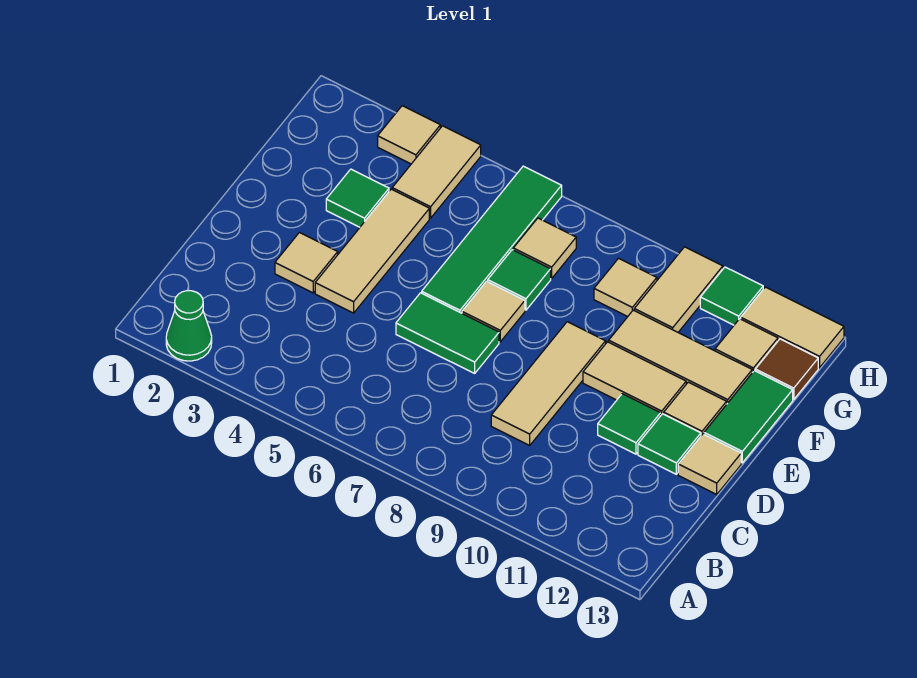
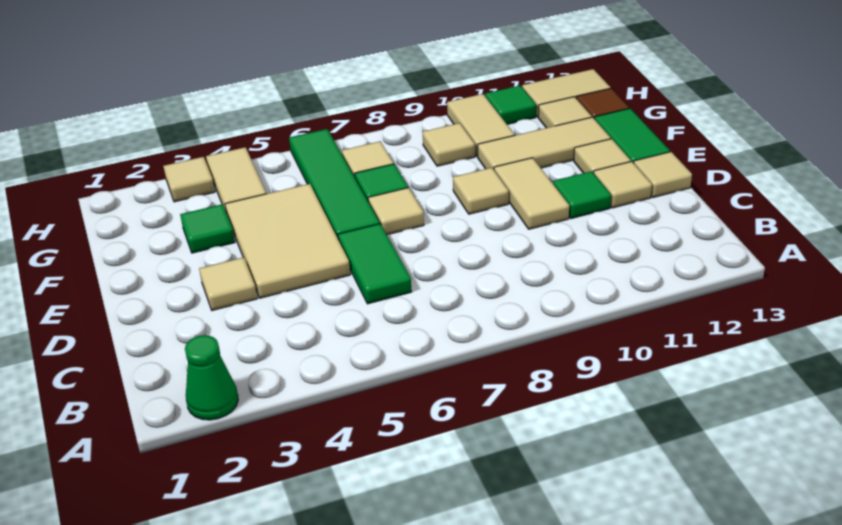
tan 1x3 tile [491,322,606,445] -> tan 1x1 tile [453,168,509,214]
tan 1x3 tile [315,189,429,313] -> tan 2x3 tile [225,184,350,298]
green 1x2 tile [396,293,499,373] -> green 1x2 tile turned to [338,224,412,304]
green 1x1 tile [638,414,701,474] -> tan 1x1 tile [594,161,652,208]
tan 1x2 tile [583,342,686,415] -> tan 1x2 tile turned to [494,158,569,229]

